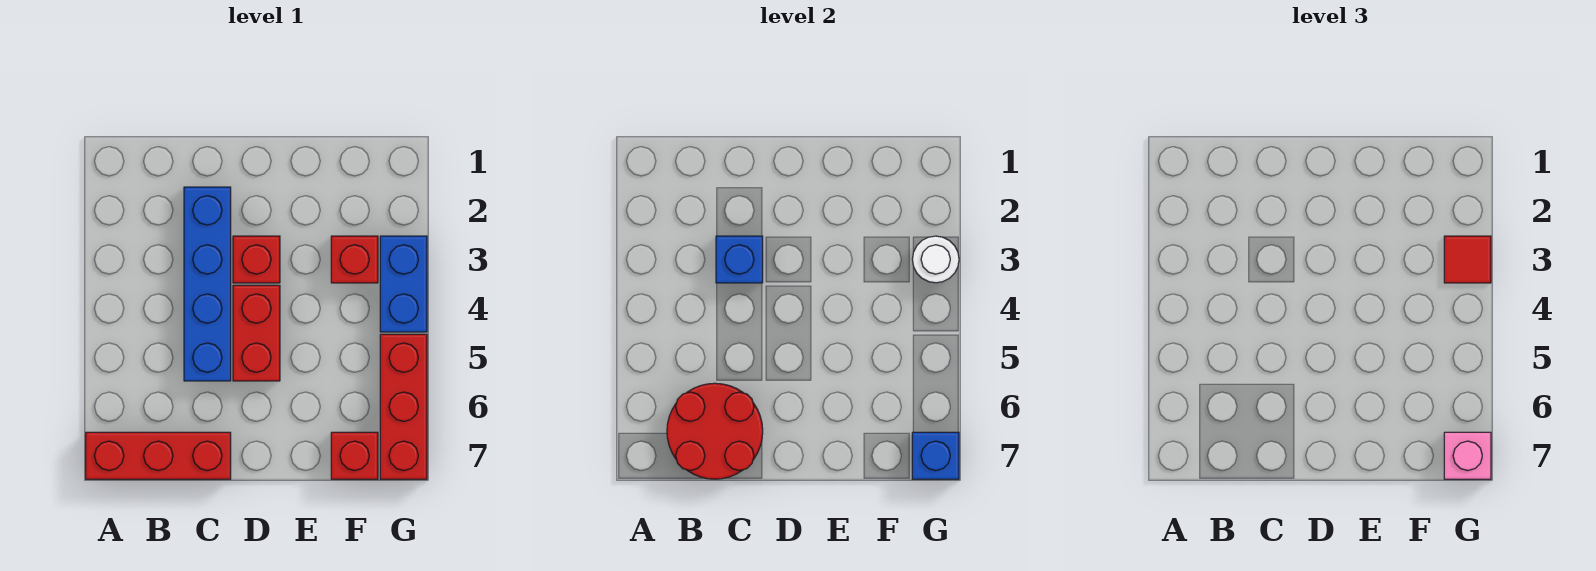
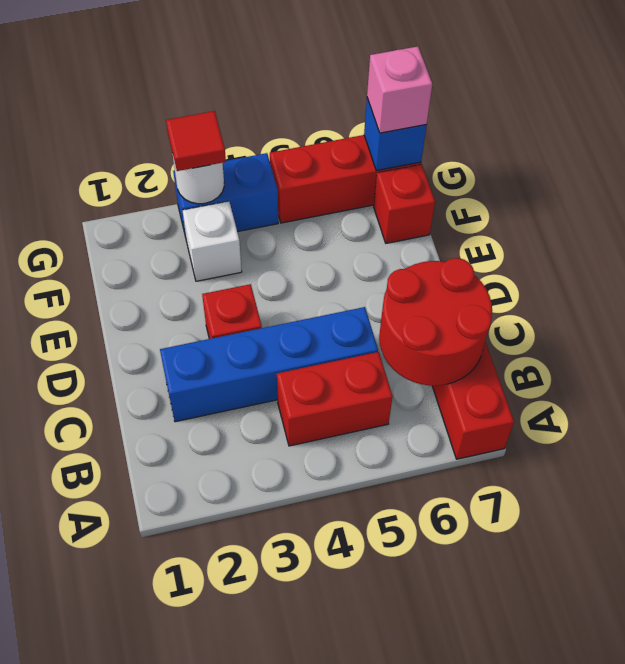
blue 1x1 brick [716,236,763,283] -> none
red 1x2 brick [233,285,280,381] -> red 1x2 brick moved to [277,352,393,446]
red 1x1 brick [331,236,378,283] -> white 1x1 brick [182,201,242,281]

